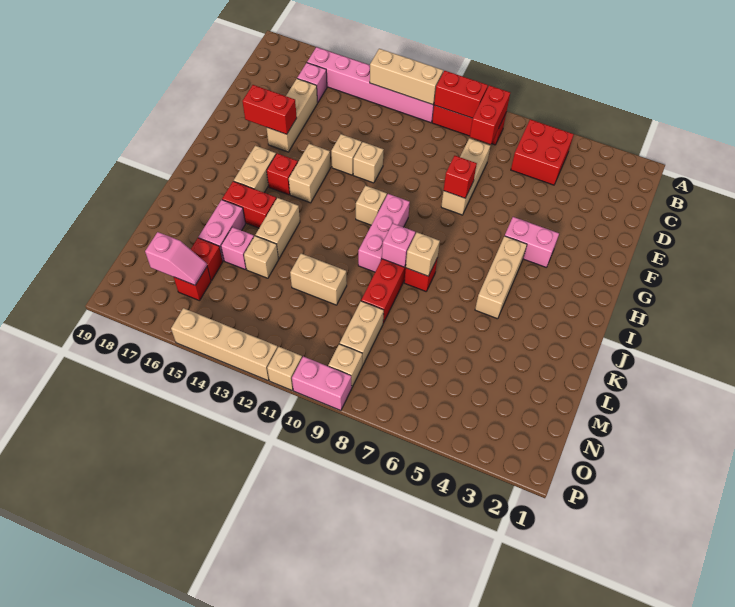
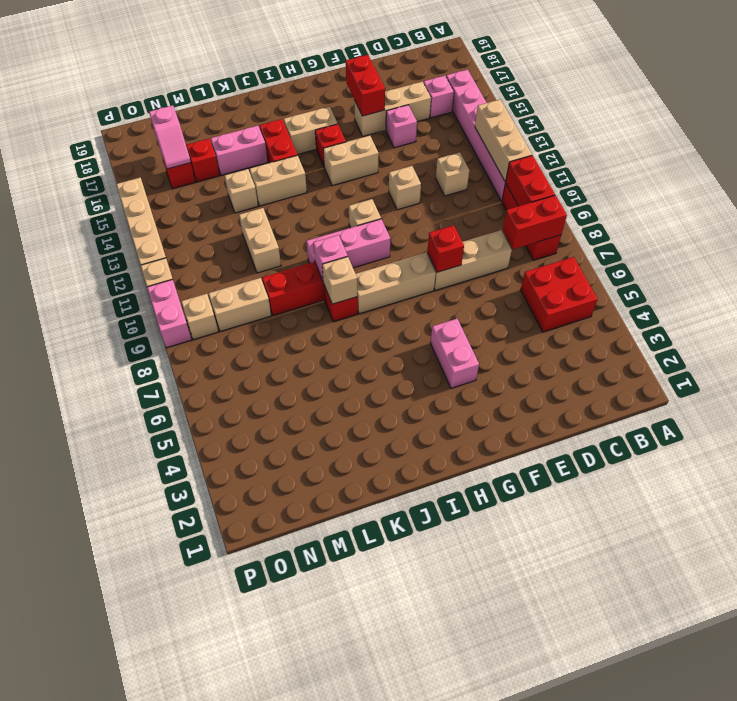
tan 1x1 brick [331,134,362,175] -> tan 1x1 brick moved to [436,152,469,196]
tan 1x3 brick [475,236,527,319] -> tan 1x3 brick moved to [356,253,436,314]
pink 1x1 brick [221,227,254,269] -> pink 1x1 brick moved to [386,105,417,148]

